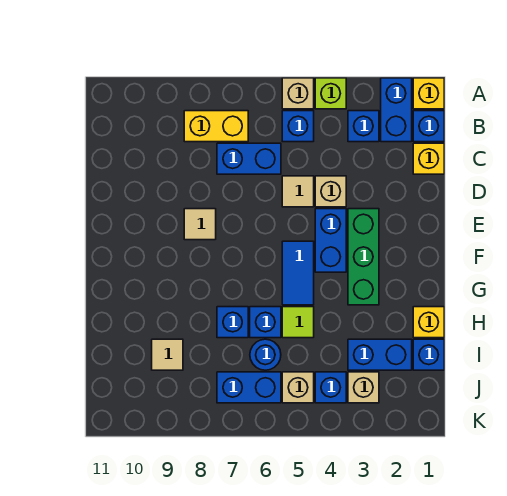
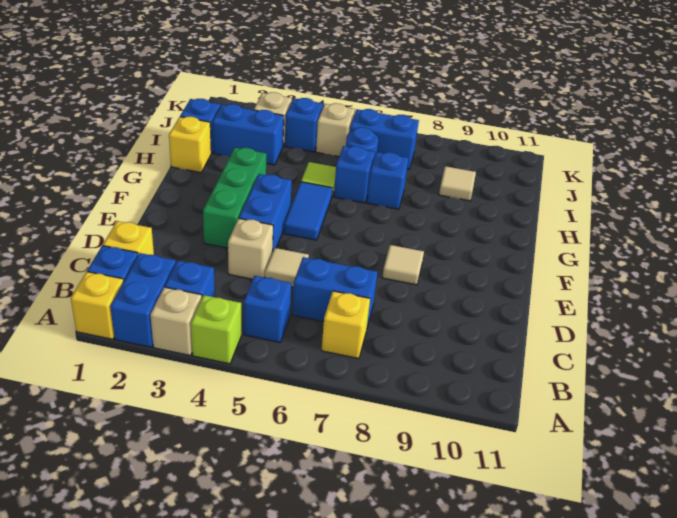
tan 1x1 brick [282,78,314,109] -> tan 1x1 brick moved to [150,287,202,356]
yellow 1x2 brick [184,111,248,142] -> yellow 1x1 brick [322,291,370,359]

